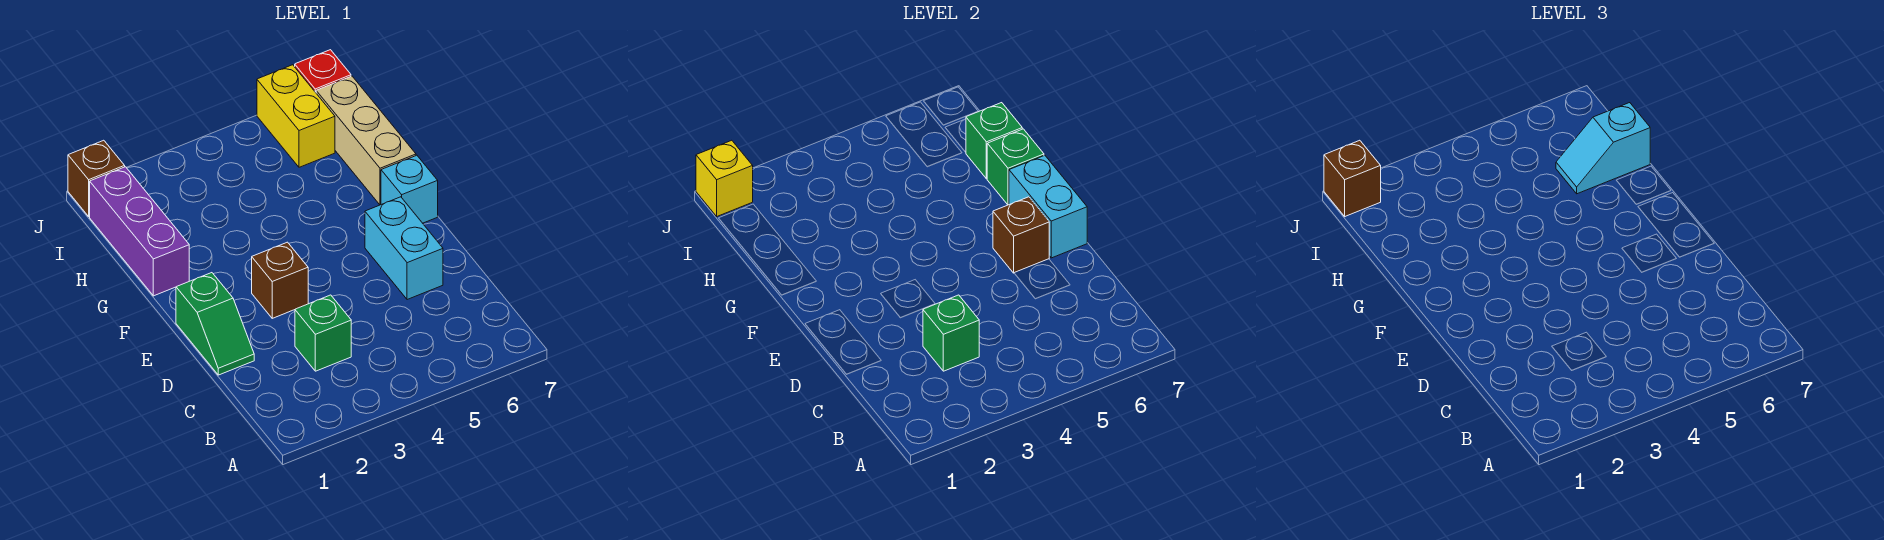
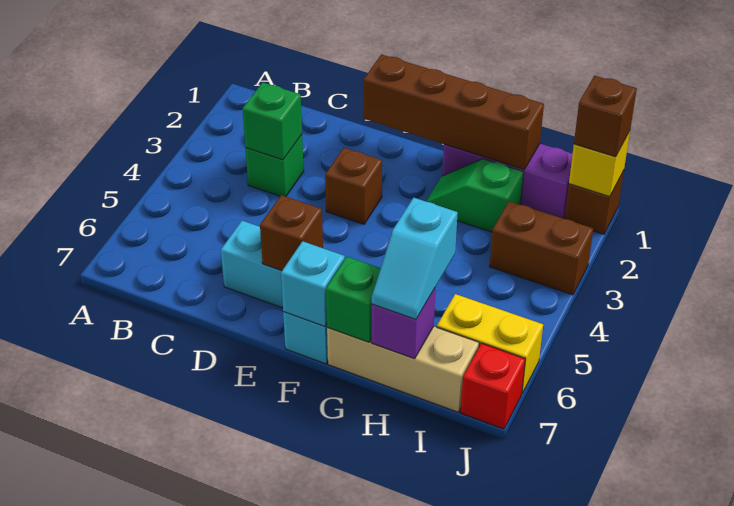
green 1x2 slope [176,273,254,375] -> green 1x2 slope moved to [426,159,524,232]
none -> brown 1x4 brick [364,54,544,169]
cyan 1x2 brick [1009,155,1087,258] -> cyan 1x1 brick [281,241,345,326]
cyan 1x2 slope [1556,103,1650,194] -> cyan 1x2 slope turned to [372,198,458,319]
green 1x1 brick [966,103,1022,179] -> purple 1x1 brick [372,288,435,359]
none -> brown 1x2 brick [490,201,593,295]

